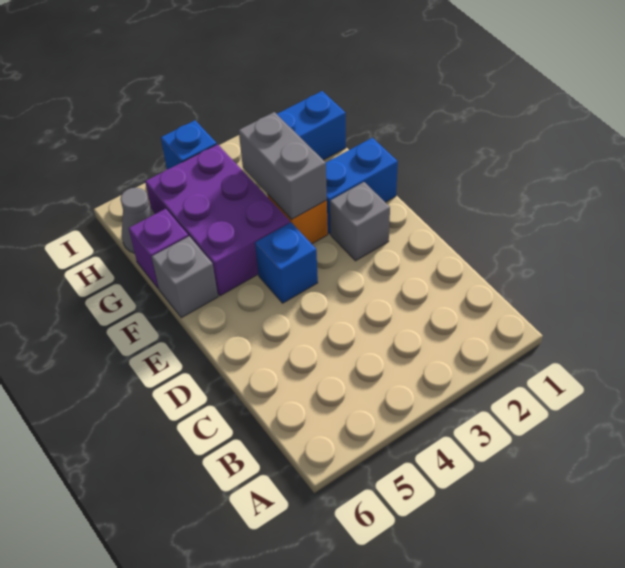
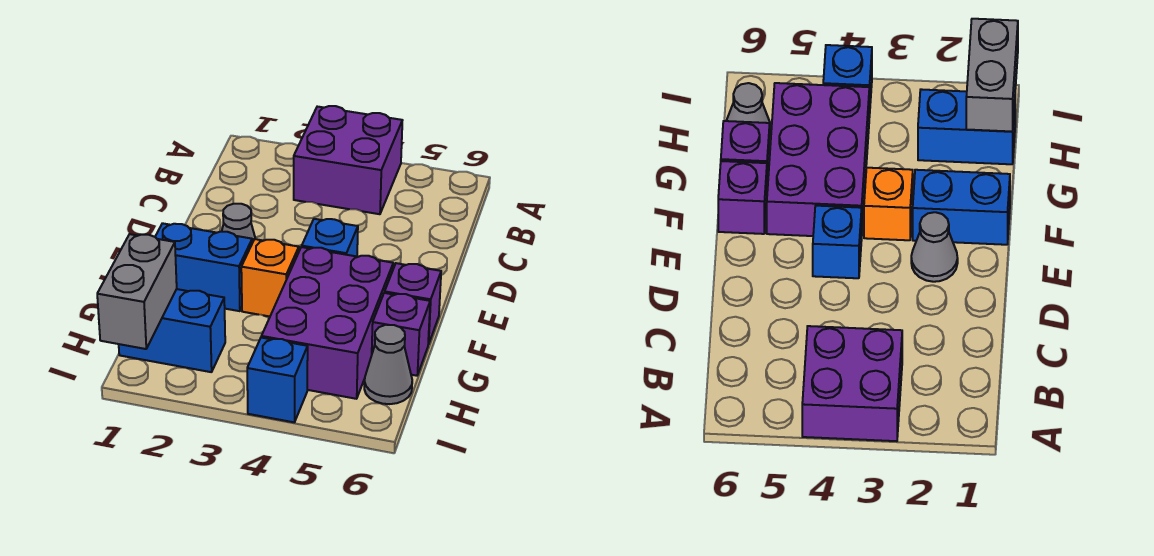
none -> purple 2x2 brick [294,106,402,214]
grey 1x1 brick [330,182,390,261] -> grey 1x1 cone [222,204,255,243]
grey 1x2 brick [239,112,327,219] -> grey 1x2 brick moved to [97,234,177,349]
grey 1x1 brick [152,236,218,318] -> purple 1x1 brick [385,263,441,344]

